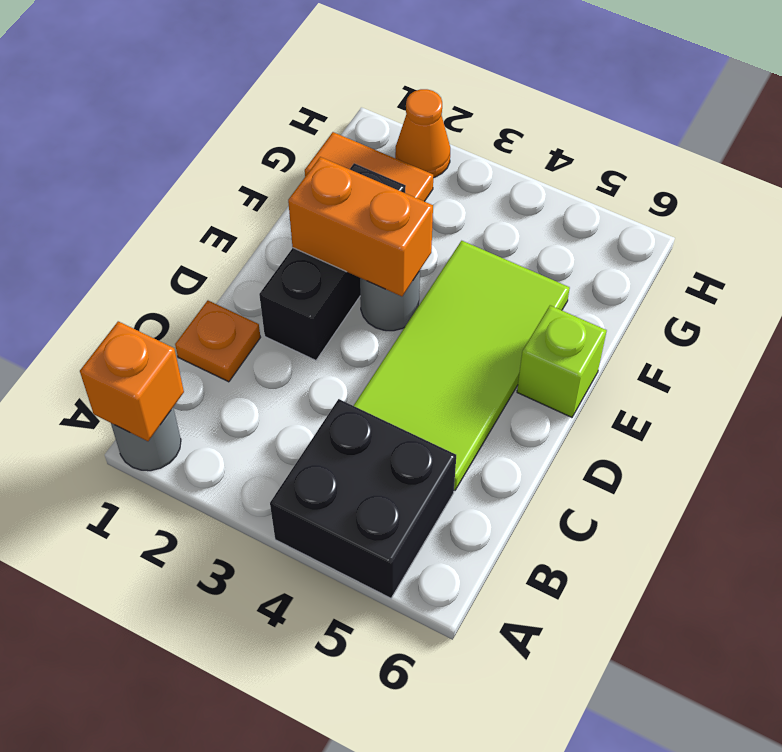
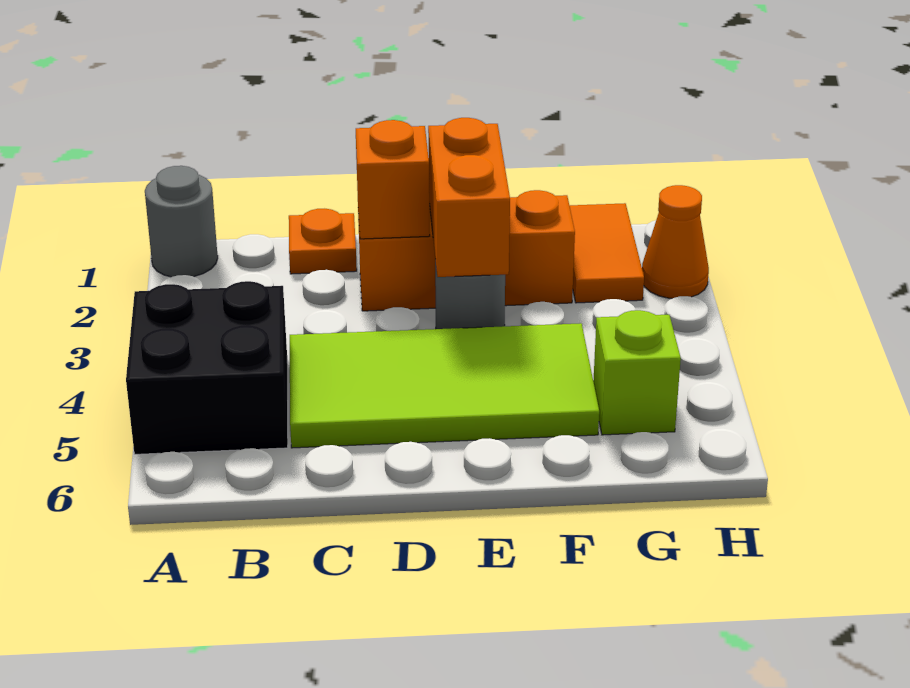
orange 1x1 brick [80,321,184,441] -> orange 1x1 brick moved to [356,120,430,239]
black 1x3 brick [259,163,406,360] -> orange 1x3 brick [358,190,575,311]
lime 1x1 brick [517,305,607,417] -> lime 1x1 brick moved to [593,310,681,435]

